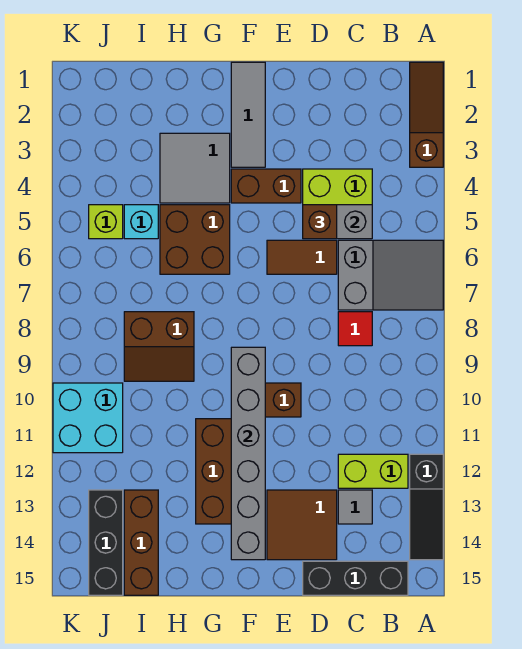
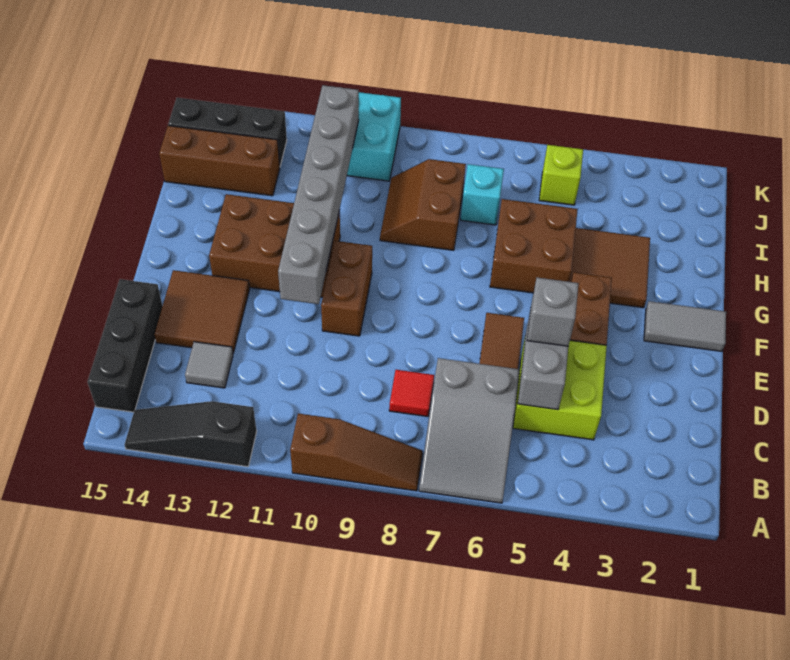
brown 1x3 slope [410,62,443,167] -> brown 1x3 slope moved to [290,413,423,491]
lime 1x2 brick [338,454,408,488] -> none
brown 1x1 brick [303,205,337,239] -> grey 1x1 brick [527,278,579,346]
grey 1x3 tile [231,62,265,167] -> grey 1x2 tile [644,301,726,351]
grey 1x6 brick [231,347,265,560] -> grey 1x6 brick turned to [278,85,359,304]
grey 2x2 tile [160,133,230,203] -> brown 2x2 tile [569,228,650,308]
cyan 1x1 brick [124,205,158,239] -> cyan 1x1 brick moved to [461,164,504,225]

